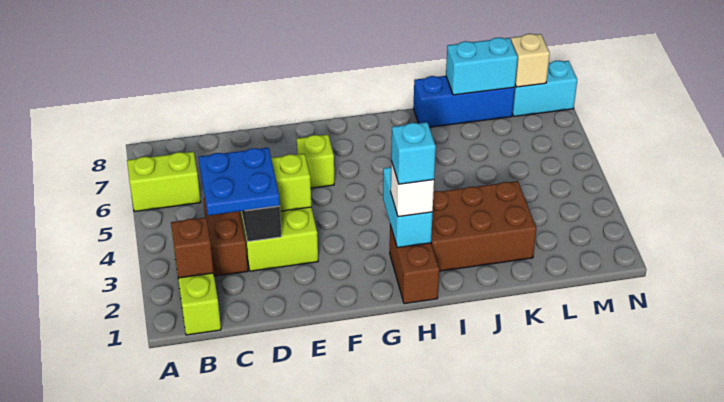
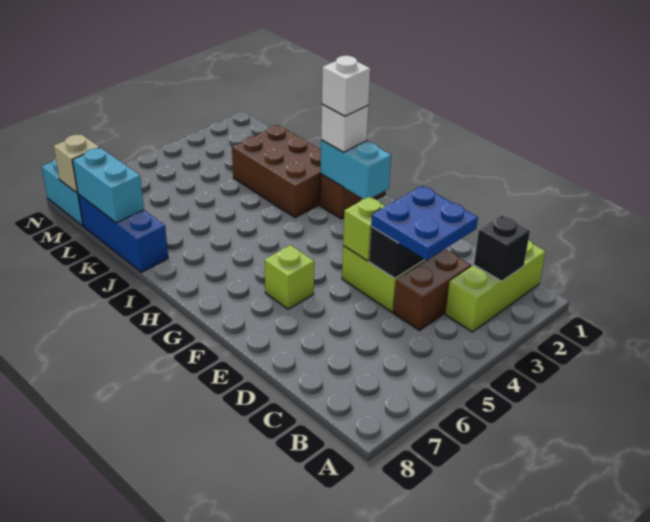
lime 1x2 brick [127,152,200,212] -> none
brown 1x1 brick [171,217,214,278] -> black 1x1 brick [474,215,530,281]
cyan 1x2 brick [383,167,433,248] -> cyan 1x2 brick turned to [321,140,391,199]
cyan 1x1 brick [391,122,436,184] -> white 1x1 brick [322,56,370,116]

